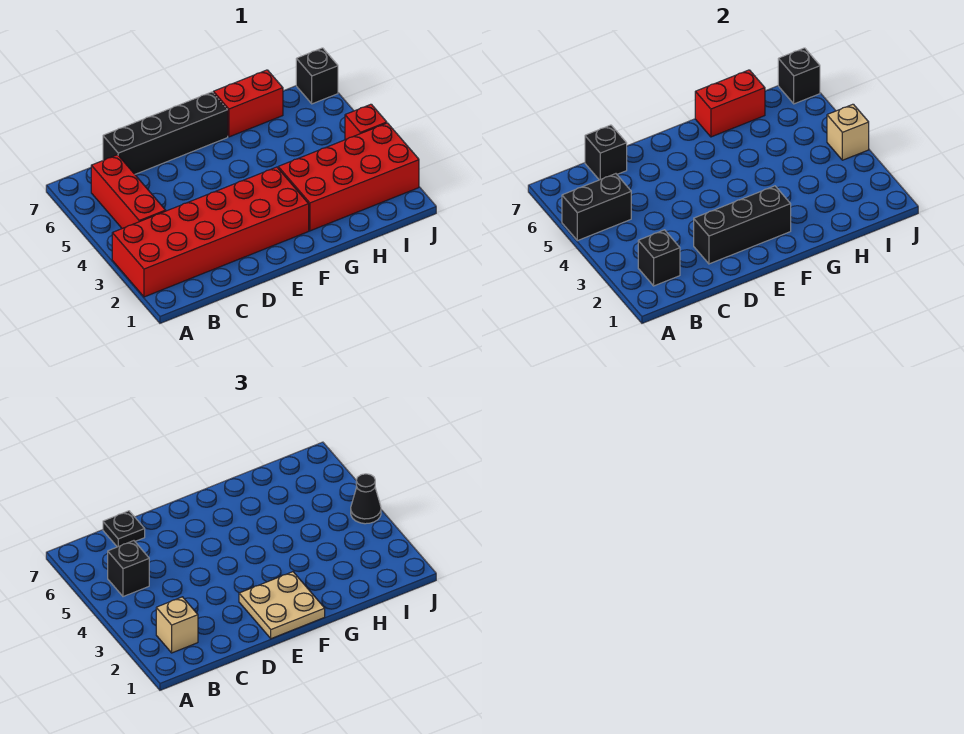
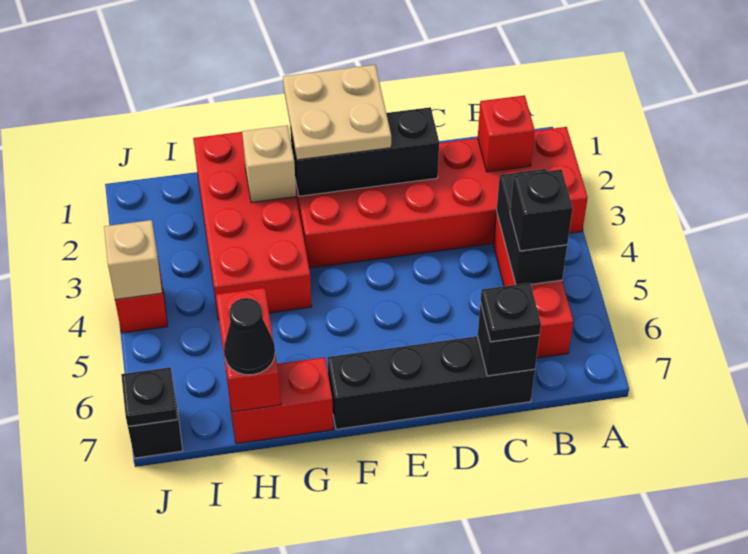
black 1x2 brick [562,174,631,241] -> black 1x2 brick turned to [497,169,567,285]
black 1x1 brick [638,230,680,286] -> red 1x1 brick [478,95,535,172]
tan 1x1 brick [156,597,198,653] -> tan 1x1 brick moved to [242,125,296,203]
red 2x4 brick [278,123,419,231] -> red 2x4 brick turned to [193,132,312,320]
red 1x2 brick [695,70,765,137] -> red 1x2 brick turned to [216,288,281,412]
black 1x1 cone [351,474,381,524] -> black 1x1 cone moved to [224,298,275,375]
black 1x1 brick [778,48,820,104] -> black 1x1 plate [121,367,177,426]

